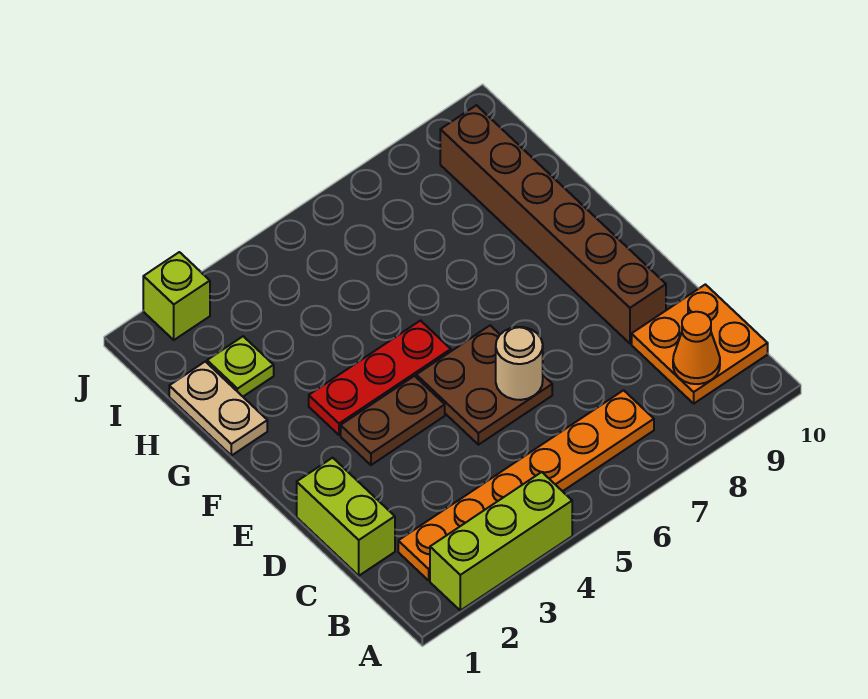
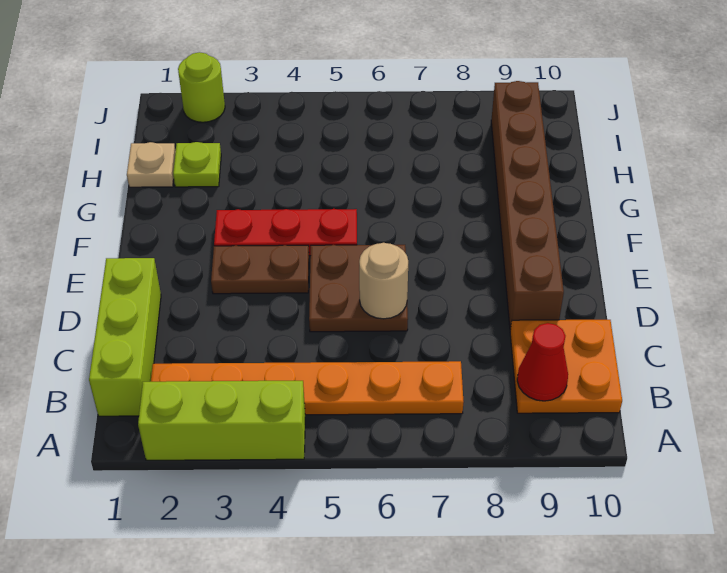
orange 1x1 cone [673,312,720,384] -> red 1x1 cone [517,323,568,401]
lime 1x2 brick [297,458,395,576] -> lime 1x3 brick [89,258,161,416]
tan 1x2 plate [169,362,267,456] -> tan 1x1 plate [127,142,176,187]
lime 1x1 brick [143,252,210,340] -> lime 1x1 round brick [178,52,225,122]

